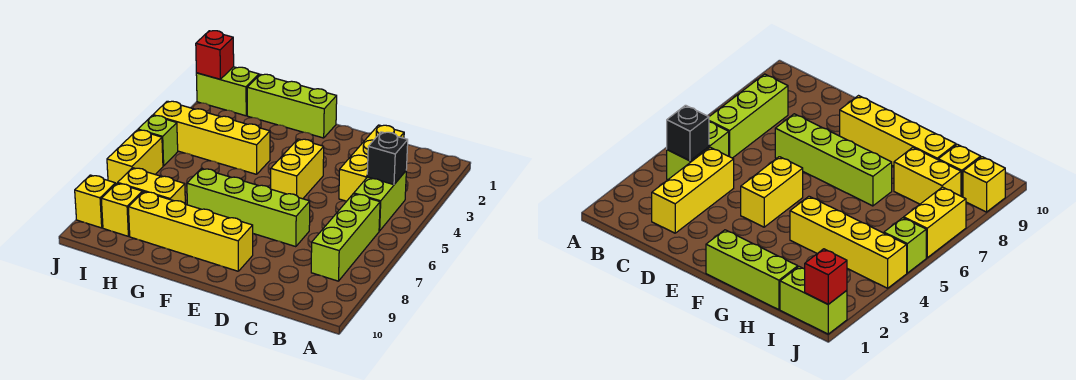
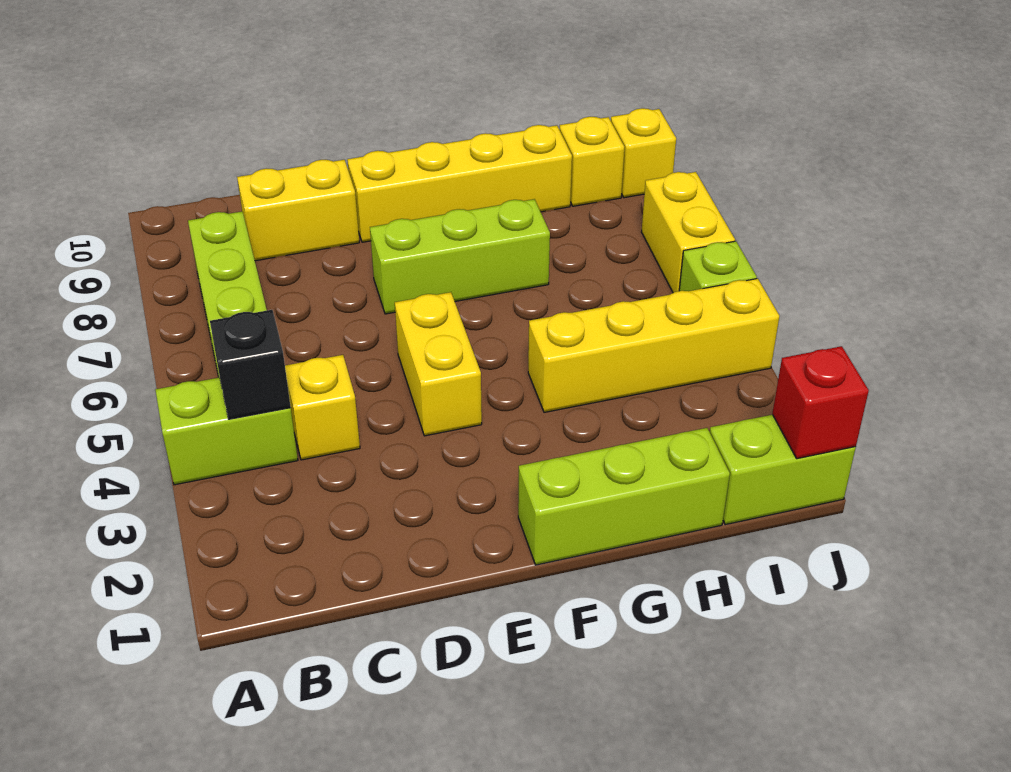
lime 1x2 brick [354,171,406,231] -> lime 1x2 brick turned to [155,377,298,485]
yellow 1x3 brick [339,125,404,201] -> yellow 1x1 brick [285,355,360,460]
lime 1x4 brick [187,168,310,247] -> lime 1x3 brick [370,199,550,314]
yellow 1x2 brick [118,168,185,203] -> yellow 1x2 brick moved to [237,160,359,261]

